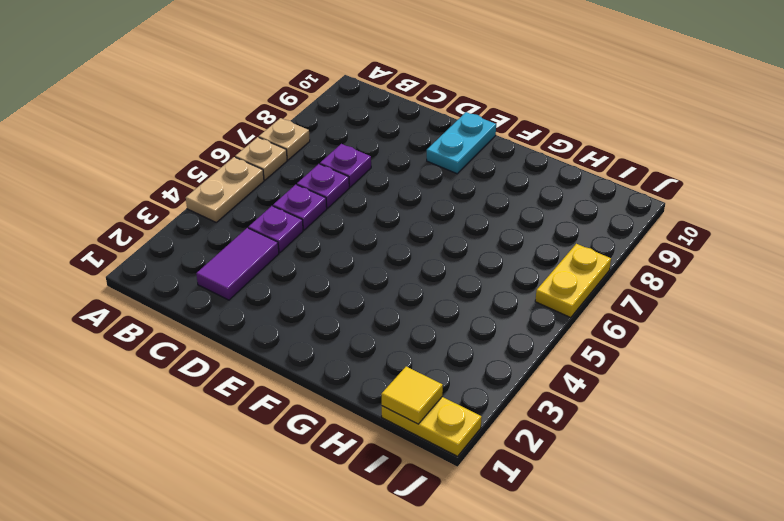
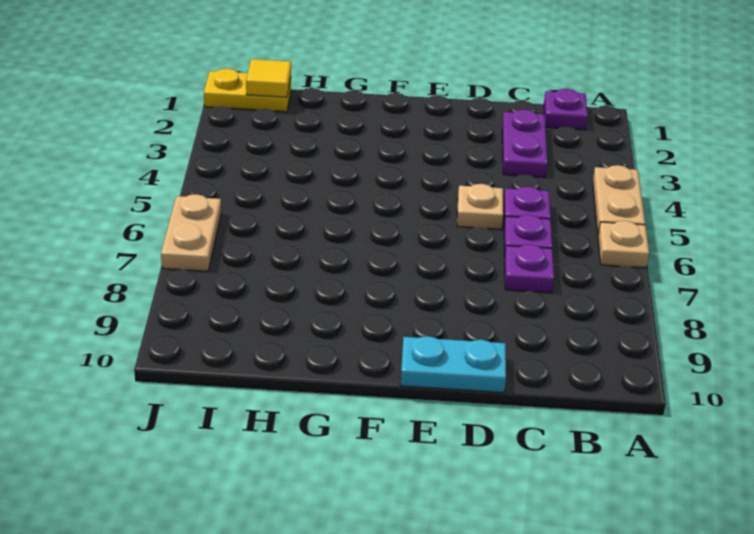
tan 1x1 plate [259,118,310,160] -> tan 1x1 plate moved to [457,184,503,229]
purple 1x2 tile [196,228,279,300] -> purple 1x2 plate [502,110,547,177]
purple 1x1 plate [248,206,303,253] -> purple 1x1 plate moved to [544,89,588,130]
cyan 1x2 plate [427,112,496,174] -> cyan 1x2 plate turned to [400,336,506,393]
yellow 1x2 plate [535,244,611,318] -> tan 1x2 plate [161,194,221,271]

